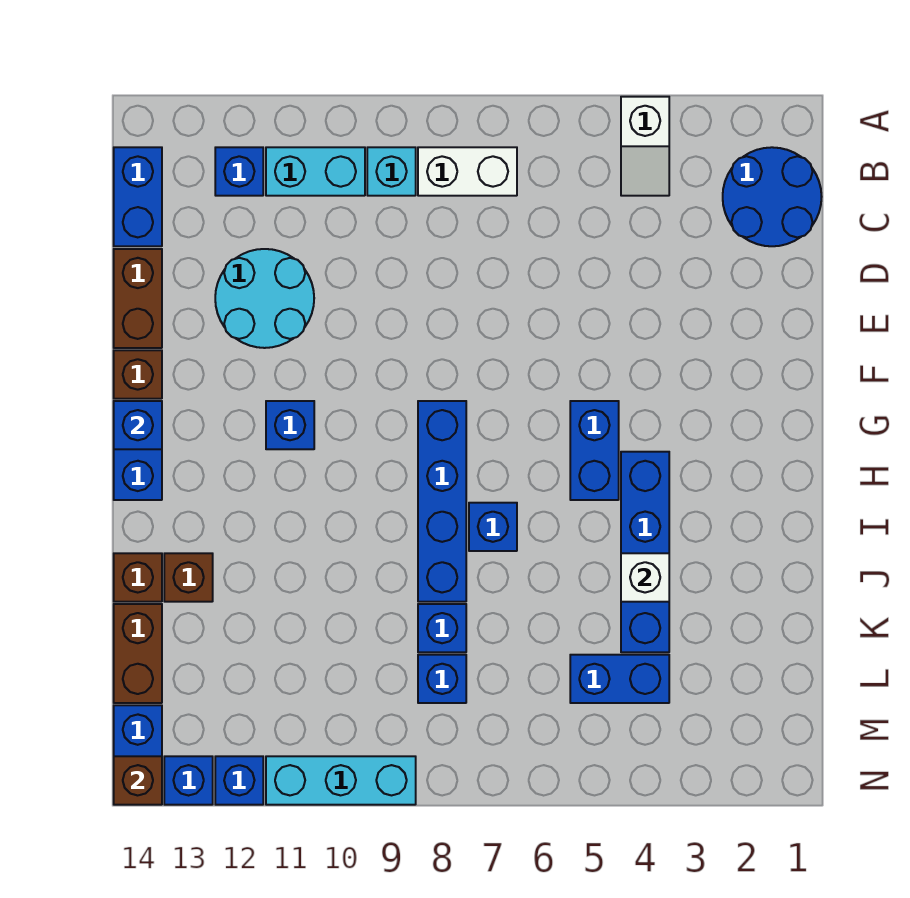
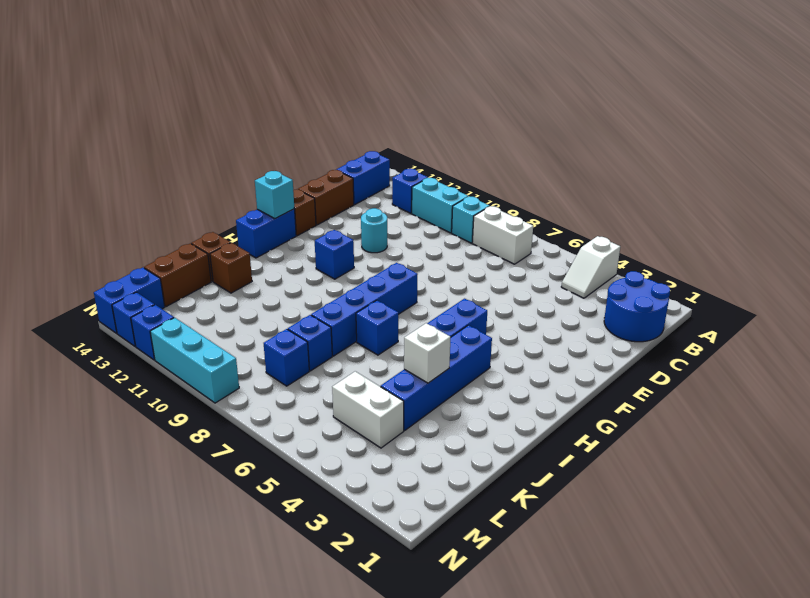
cyan 2x2 round brick [215,249,314,348] -> cyan 1x1 round brick [361,208,387,253]
blue 1x1 brick [114,401,162,449] -> cyan 1x1 brick [255,171,294,219]
blue 1x2 brick [570,655,669,703] -> white 1x2 brick [332,371,404,448]
brown 1x1 brick [114,756,162,805] -> none

